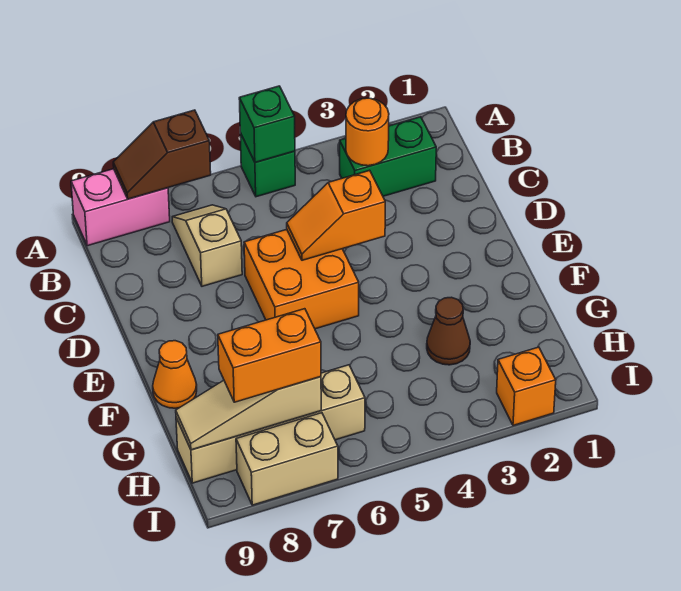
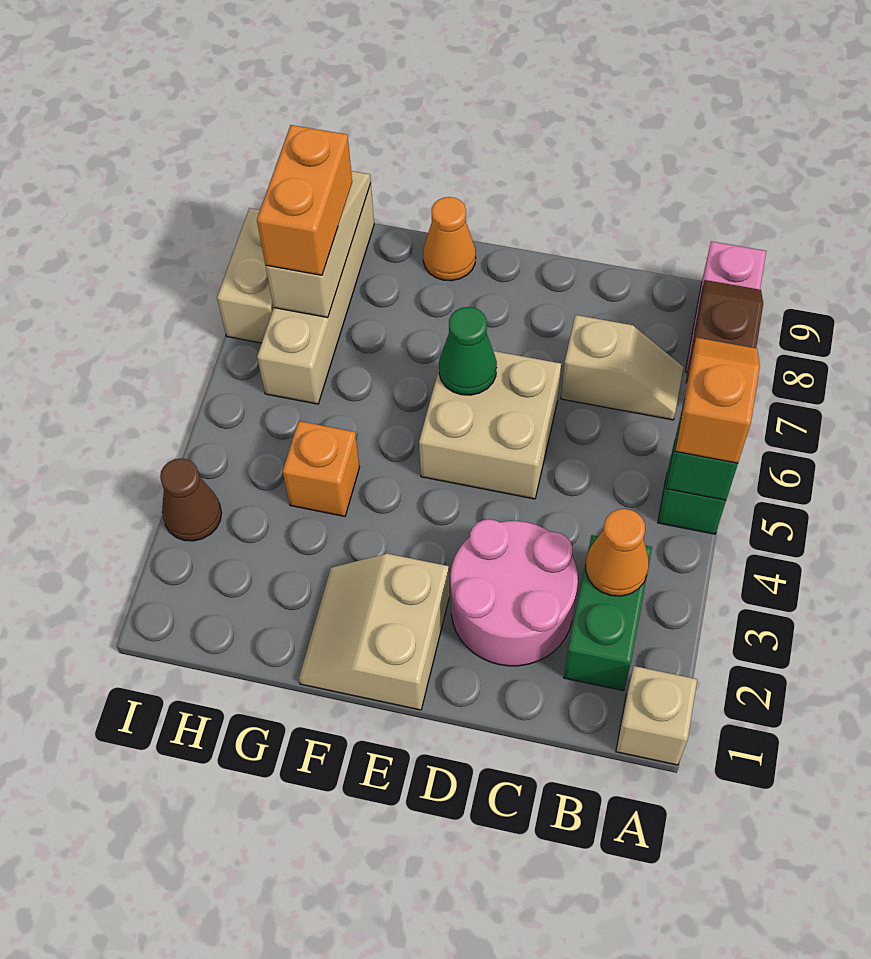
none -> tan 1x1 brick [616,666,697,765]
orange 1x1 round brick [346,98,389,166] -> orange 1x1 cone [586,509,649,596]
none -> pink 2x2 round brick [451,519,578,666]
orange 1x2 slope [287,170,385,260] -> orange 1x2 slope moved to [675,338,760,463]
orange 2x2 brick [244,230,359,329] -> tan 2x2 brick [419,351,561,499]
none -> tan 2x2 slope [299,554,449,710]
none -> green 1x1 cone [439,307,497,395]
brown 1x1 cone [427,297,470,365] -> brown 1x1 cone moved to [160,458,222,541]
orange 1x1 brick [497,347,556,425] -> orange 1x1 brick moved to [283,421,360,516]

